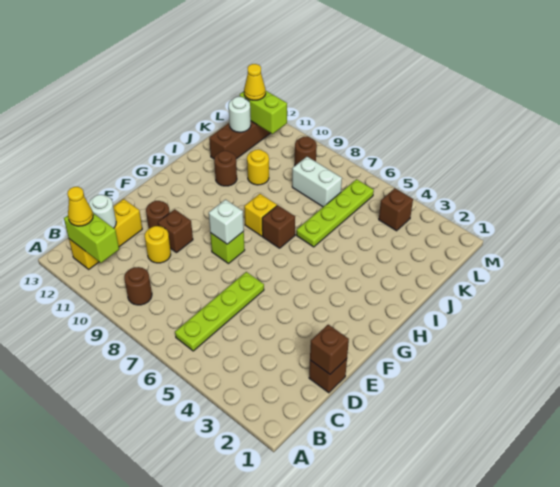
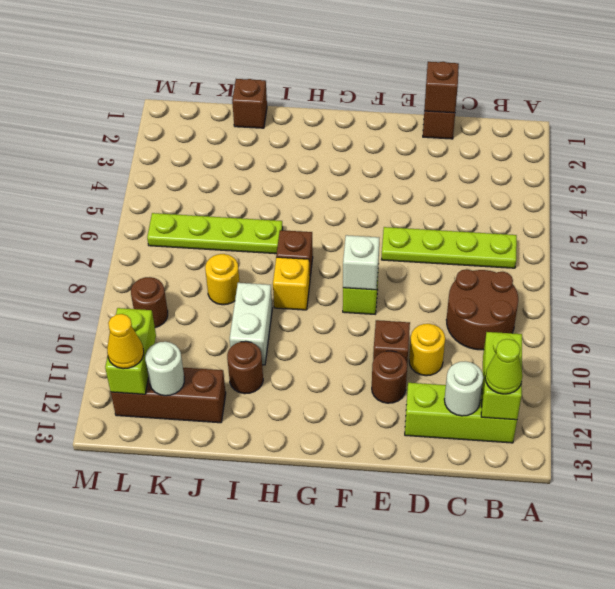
brown 1x1 round brick [124,267,152,305] -> brown 2x2 round brick [446,269,518,350]
yellow 1x3 brick [69,199,142,269] -> lime 1x3 brick [405,383,517,443]
yellow 1x1 cone [67,187,93,226] -> lime 1x1 cone [485,339,523,394]
yellow 1x1 round brick [247,149,269,185] -> yellow 1x1 round brick moved to [205,254,240,305]
white 1x2 brick [292,157,342,207] -> white 1x2 brick moved to [230,283,272,365]
brown 1x1 brick [379,188,413,231] -> brown 1x1 brick moved to [232,79,267,128]

